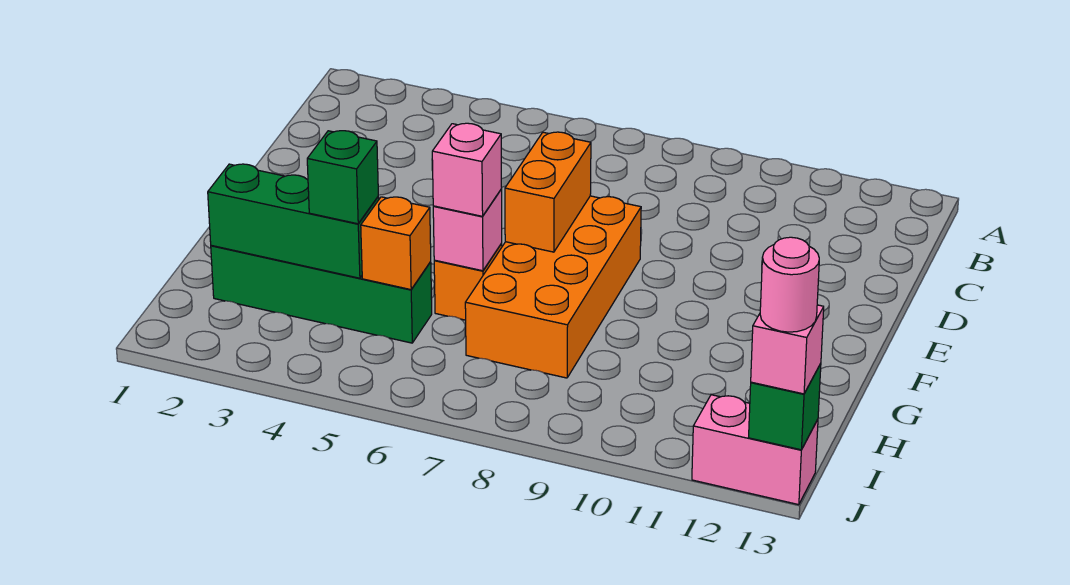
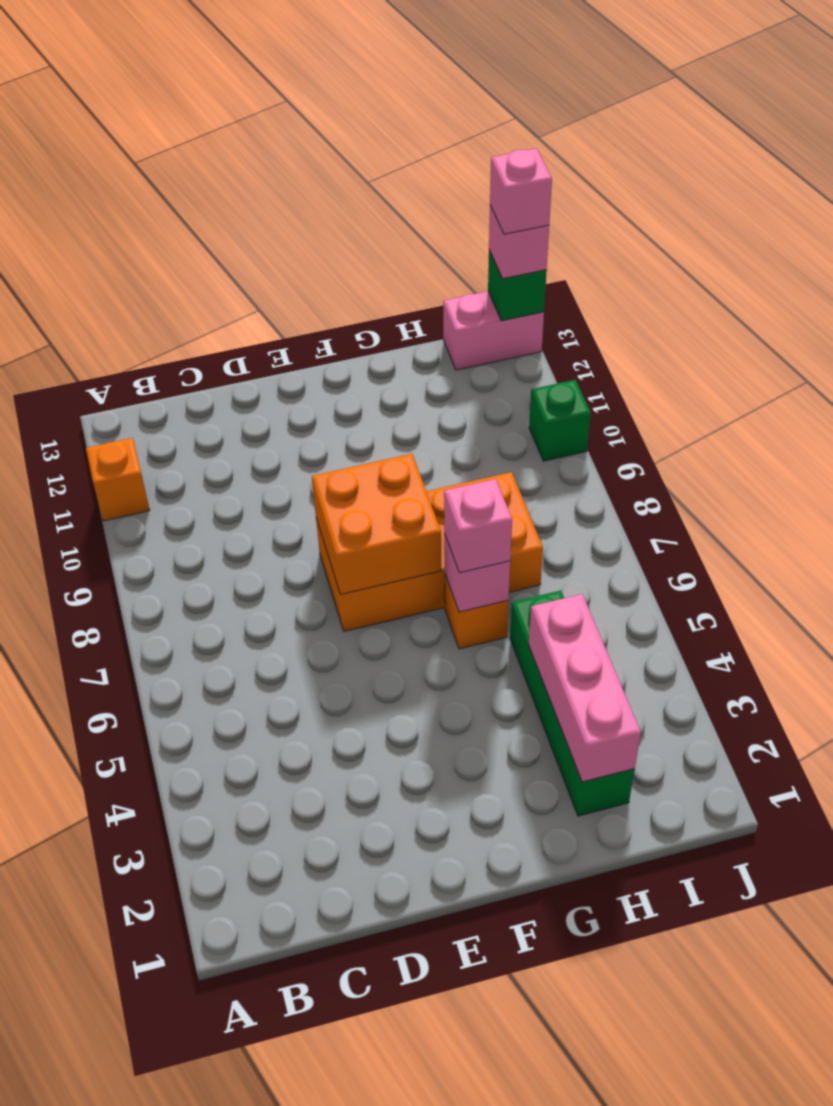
orange 1x2 brick [505,132,591,252] -> orange 2x2 brick [312,454,441,594]
green 1x3 brick [208,164,379,278] -> pink 1x3 brick [529,594,641,782]
green 1x1 brick [307,131,378,224] -> green 1x1 brick moved to [529,380,591,461]
orange 1x1 brick [361,197,431,290] -> orange 1x1 brick moved to [86,438,150,521]
pink 1x2 brick [692,395,818,505] -> pink 1x2 brick turned to [443,291,544,370]
pink 1x1 round brick [760,237,819,332] -> pink 1x1 brick [490,148,552,234]

